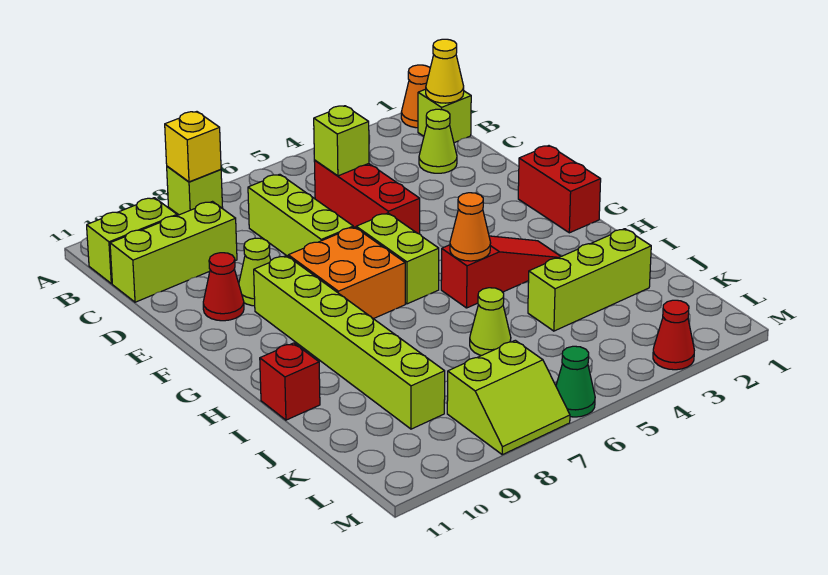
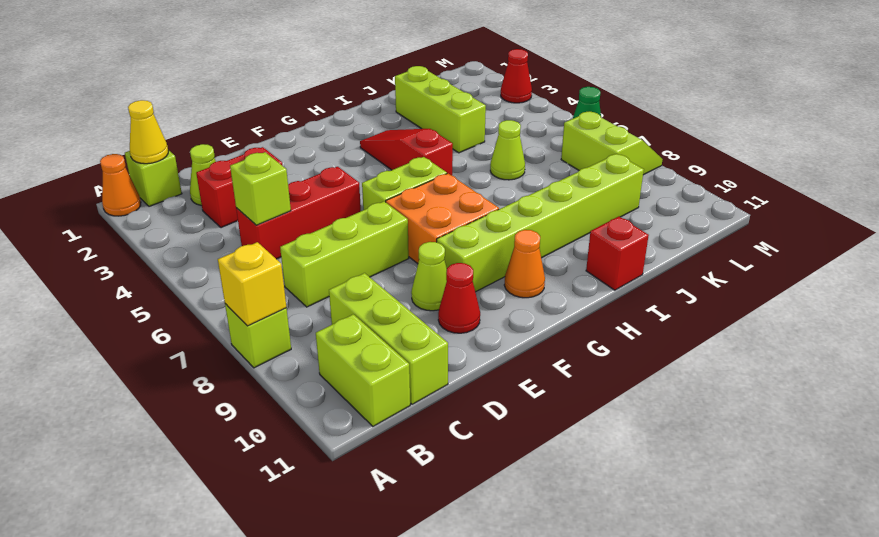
red 1x2 brick [518,146,601,233] -> red 1x2 brick moved to [196,147,283,228]
orange 1x1 cone [450,193,490,261] -> orange 1x1 cone moved to [504,230,545,298]

